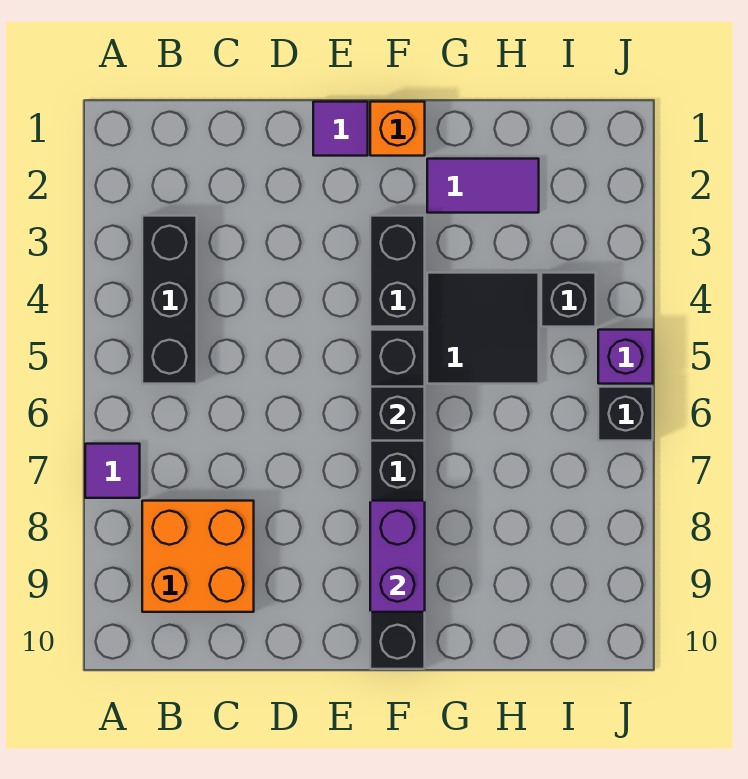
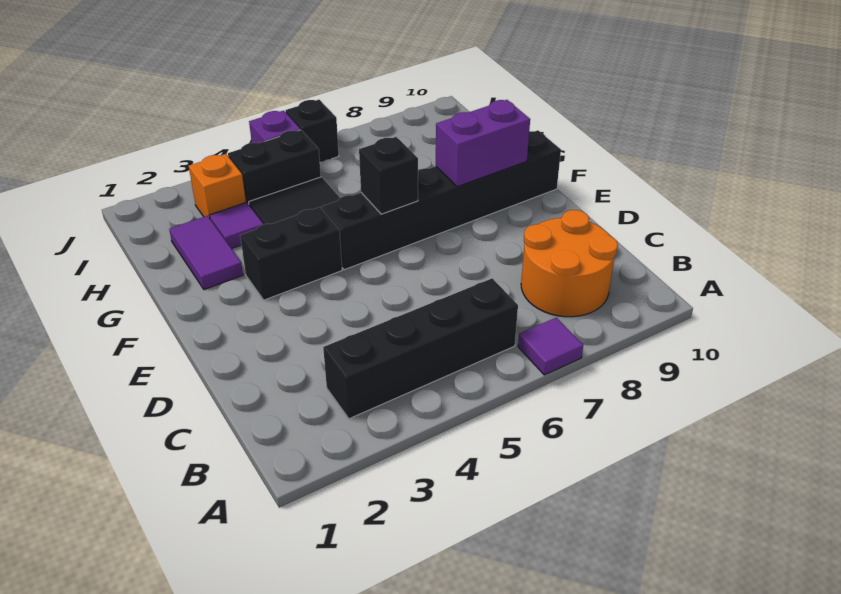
black 1x3 brick [142,216,197,384] -> black 1x4 brick [323,278,518,419]
orange 2x2 brick [142,501,254,612] -> orange 2x2 round brick [521,210,618,317]
purple 1x1 tile [313,102,368,156] -> purple 1x1 tile moved to [210,202,263,249]
orange 1x1 brick [370,102,425,156] -> orange 1x1 brick moved to [189,154,246,218]
black 1x1 brick [541,273,596,327] -> black 1x2 brick [228,130,321,205]

